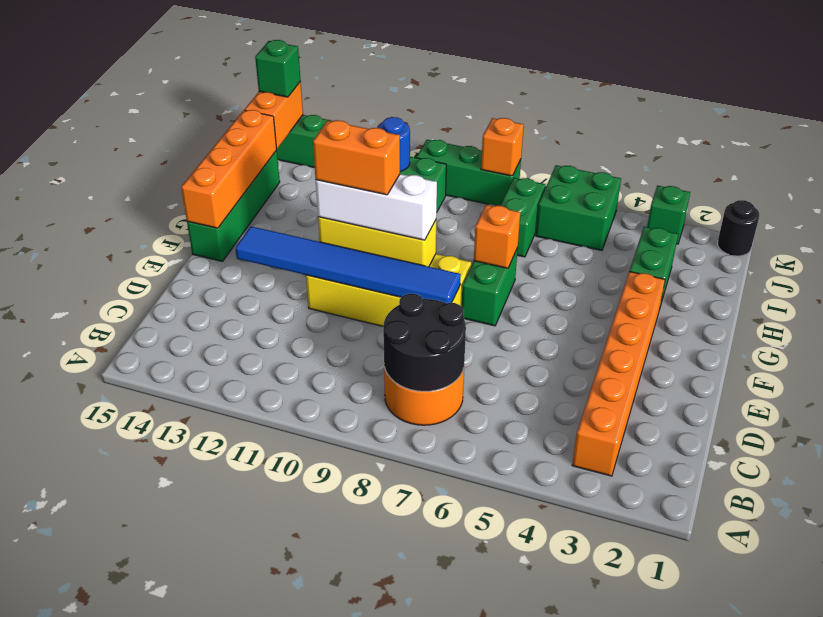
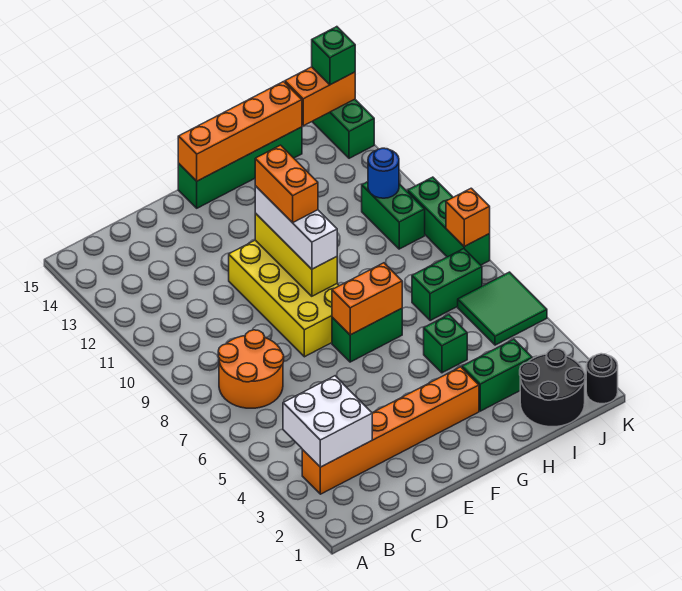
none -> white 2x2 brick [283,376,372,467]
black 2x2 round brick [383,294,466,391] -> black 2x2 round brick moved to [520,348,585,427]
blue 1x6 tile [235,226,461,303] -> none
orange 1x1 brick [474,205,520,268] -> orange 1x2 brick [332,263,402,335]
green 2x2 brick [536,165,621,250] -> green 2x2 tile [458,272,547,345]
green 1x1 brick [647,186,690,244] -> green 1x1 brick moved to [424,315,467,373]

